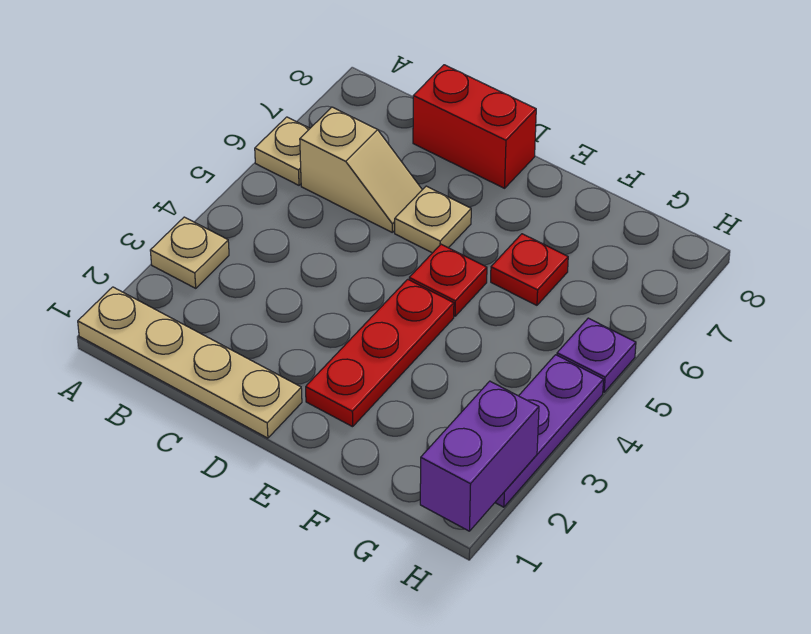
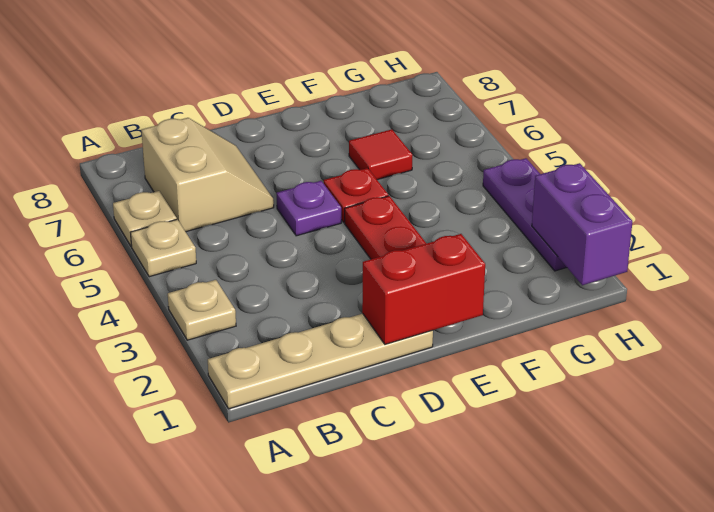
tan 1x2 slope [300,107,422,232] -> tan 2x2 slope [141,118,274,232]
red 1x2 brick [413,65,536,188] -> red 1x2 brick moved to [362,234,485,344]
tan 1x1 plate [395,186,471,253] -> tan 1x1 plate moved to [130,219,196,277]
red 1x1 plate [491,234,568,305] -> red 1x1 tile [349,129,412,180]
purple 1x1 plate [557,318,636,392] -> purple 1x1 plate moved to [276,181,341,236]

